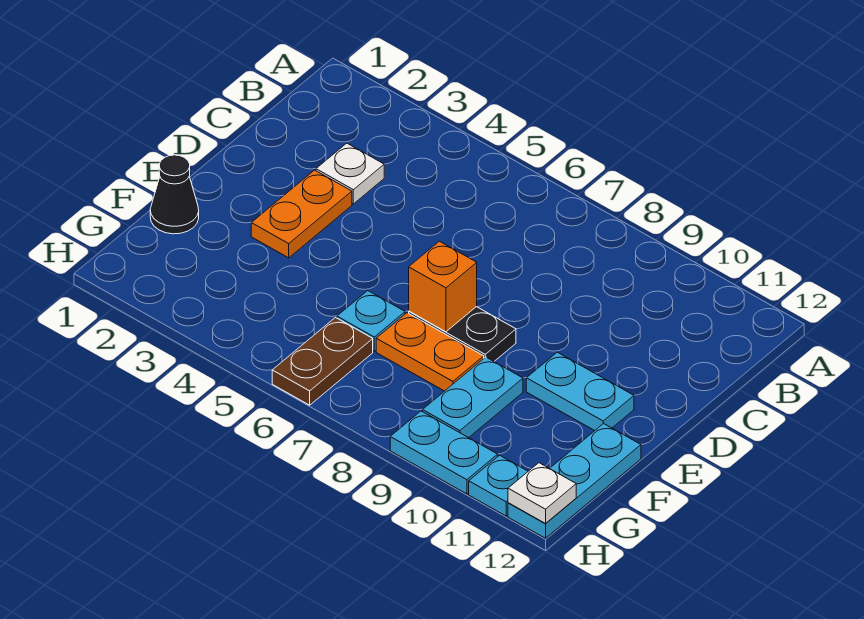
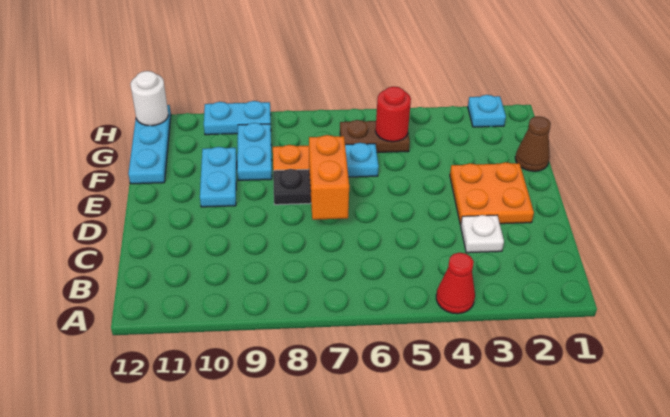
none -> red 1x1 cone [436,253,475,314]
orange 1x2 plate [251,170,352,258] -> orange 2x2 plate [450,162,534,225]
orange 1x1 brick [409,241,477,332] -> orange 1x2 brick [309,135,349,220]
cyan 1x2 plate [526,352,634,431] -> cyan 1x2 plate turned to [200,147,237,207]
black 1x1 cone [150,155,199,234] -> brown 1x1 cone [515,116,551,171]
none -> red 1x1 round brick [376,86,411,142]
brown 1x2 plate [272,318,373,405] -> brown 1x2 plate turned to [340,120,410,152]
cyan 1x1 plate [469,455,528,516] -> cyan 1x1 plate moved to [468,95,506,127]
white 1x1 plate [508,463,576,523] -> white 1x1 round brick [130,71,168,126]

